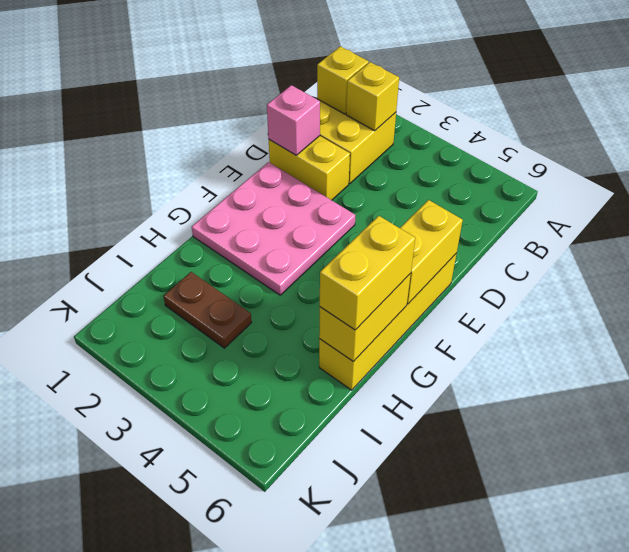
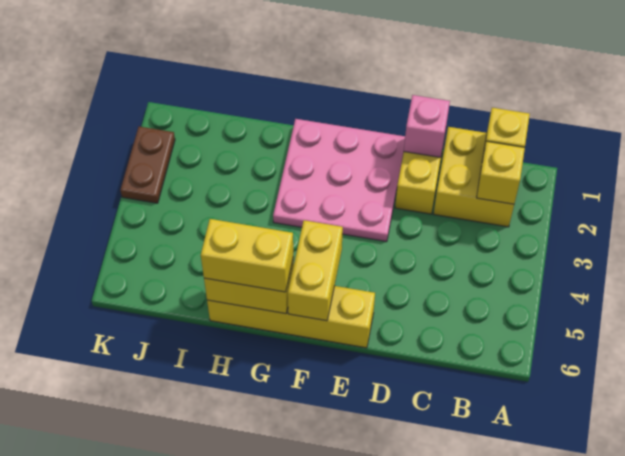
yellow 1x2 brick [400,200,463,304] -> yellow 1x2 brick turned to [288,220,343,321]
brown 1x2 plate [163,272,252,348] -> brown 1x2 plate moved to [120,127,175,203]

